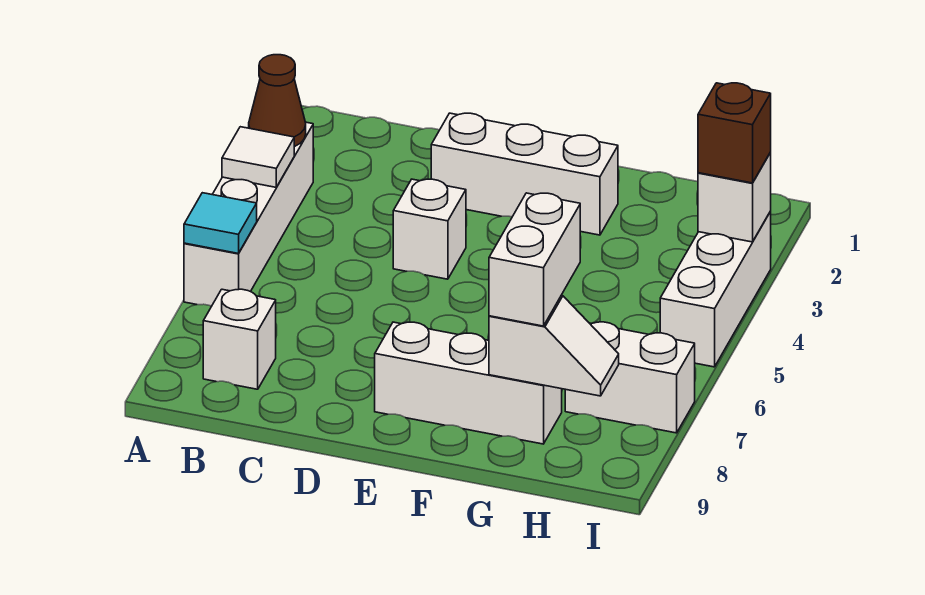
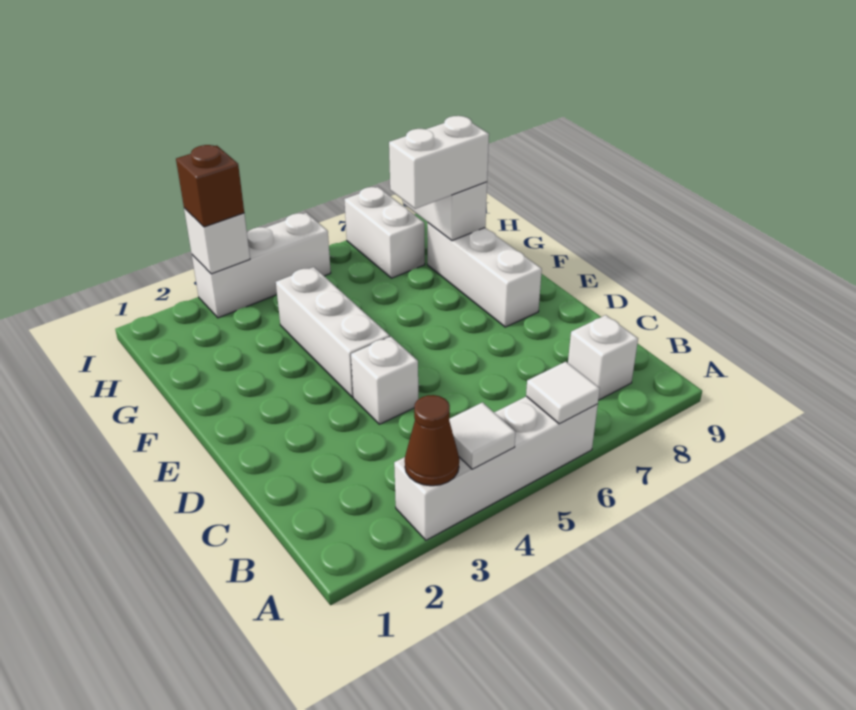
cyan 1x1 tile [184,193,257,253] -> white 1x1 tile [526,362,600,424]
white 1x3 brick [431,113,618,235] -> white 1x3 brick moved to [276,267,390,397]

